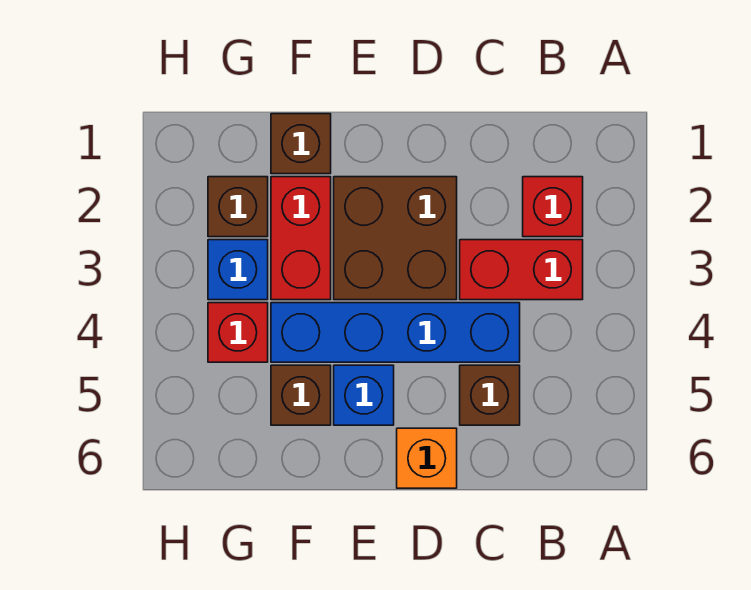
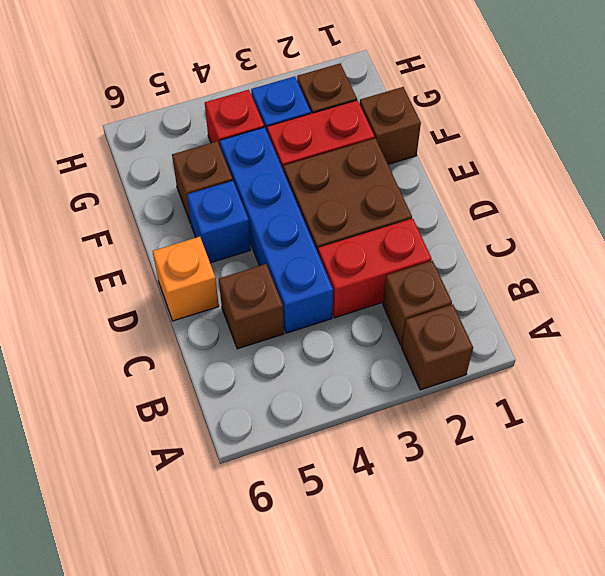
none -> brown 1x1 brick [402,304,473,390]
red 1x1 brick [523,177,583,237] -> brown 1x1 brick [383,261,452,345]
red 1x2 brick [460,240,583,300] -> red 1x2 brick turned to [318,218,432,318]

